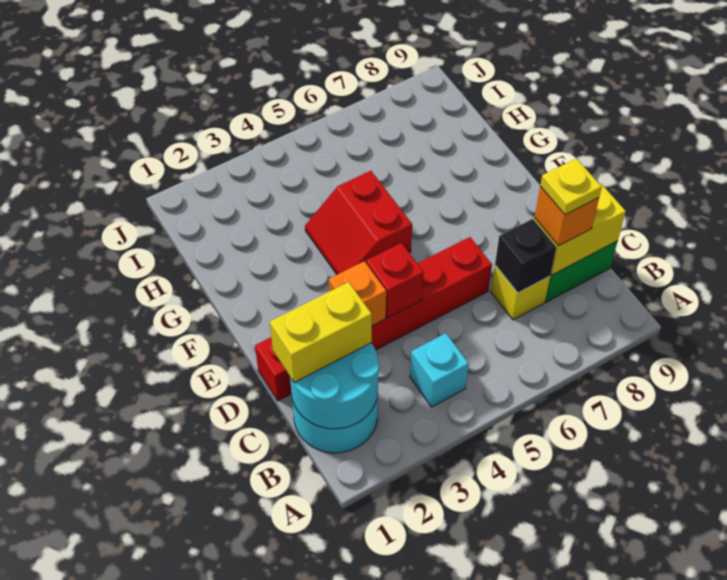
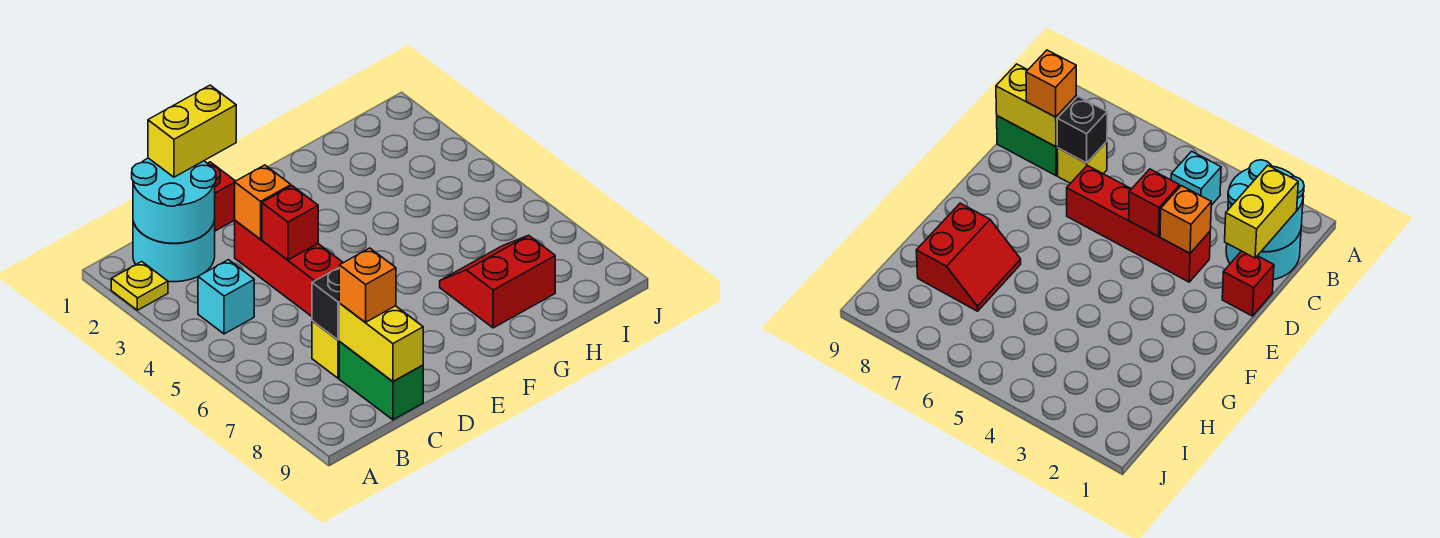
yellow 1x2 brick [270,282,372,383] -> yellow 1x2 brick turned to [148,85,236,177]
yellow 1x1 plate [540,158,602,215] -> yellow 1x1 plate moved to [111,262,168,310]
red 2x2 slope [305,171,412,275] -> red 2x2 slope moved to [440,235,555,328]

